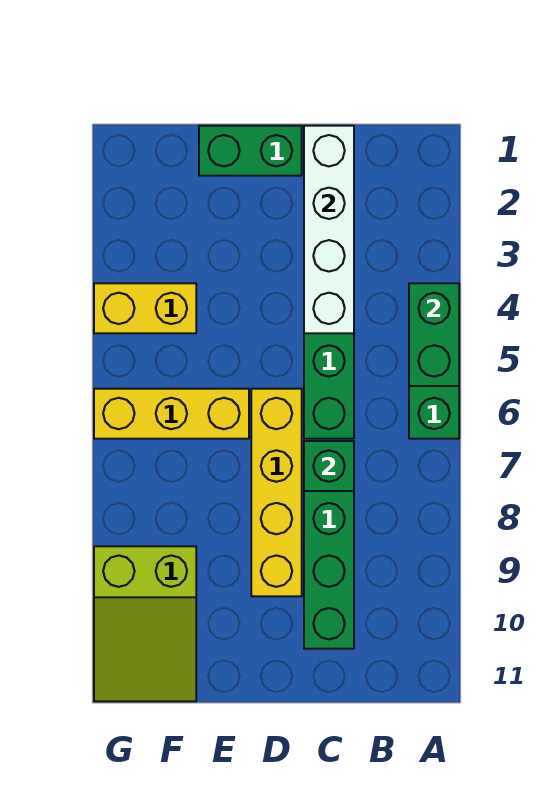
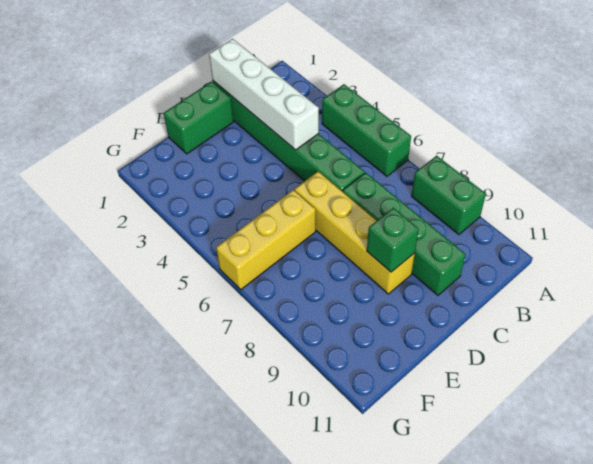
green 1x2 brick [409,283,459,386] -> green 1x2 brick moved to [411,156,486,235]
green 1x1 brick [304,441,354,491] -> green 1x1 brick moved to [367,208,419,272]
yellow 1x2 brick [94,283,196,333] -> none
lime 2x3 slope [94,546,196,701] -> none

